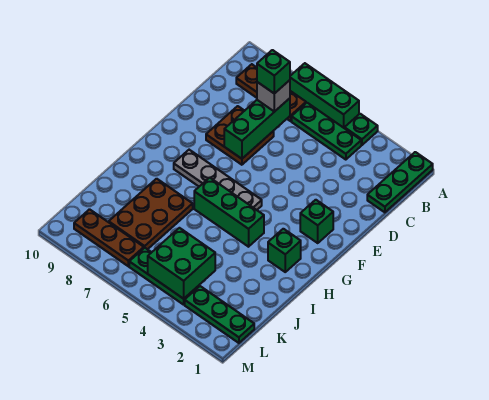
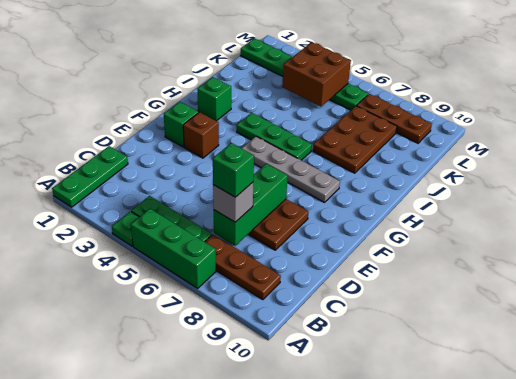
none -> brown 1x1 brick [183,112,219,158]
green 1x3 brick [194,178,264,247] -> green 1x3 plate [237,113,312,160]
green 2x2 brick [148,228,215,299] -> brown 2x2 brick [282,42,351,106]

